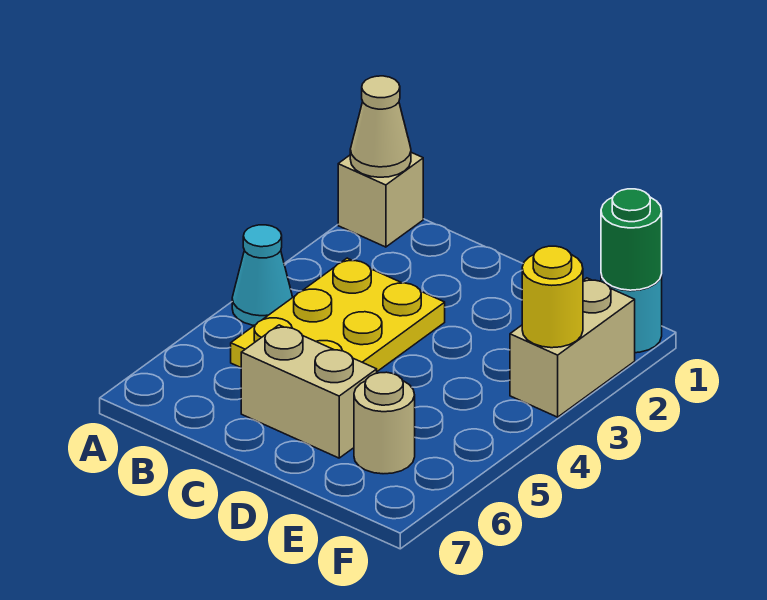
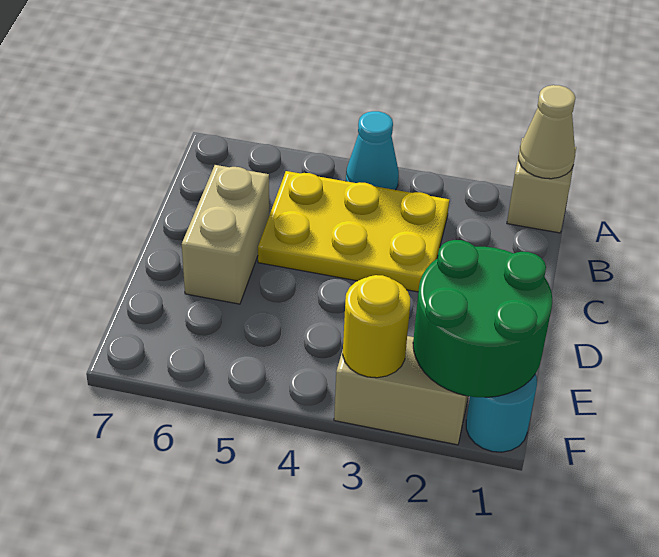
tan 1x1 round brick [354,372,415,474] -> none
green 1x1 round brick [601,189,662,290] -> green 2x2 round brick [413,240,552,397]

